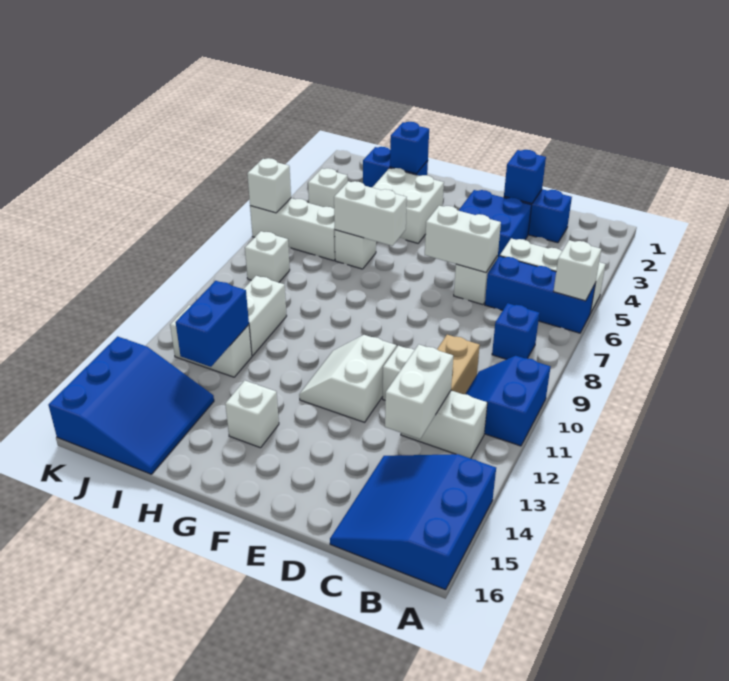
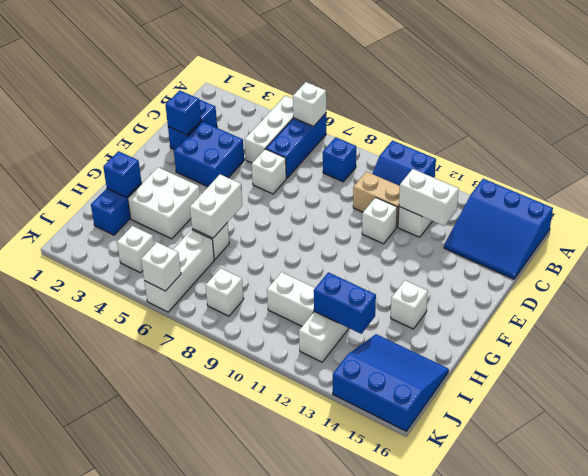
white 1x2 brick [425,206,501,273] -> none
white 2x2 slope [299,335,397,422] -> none

